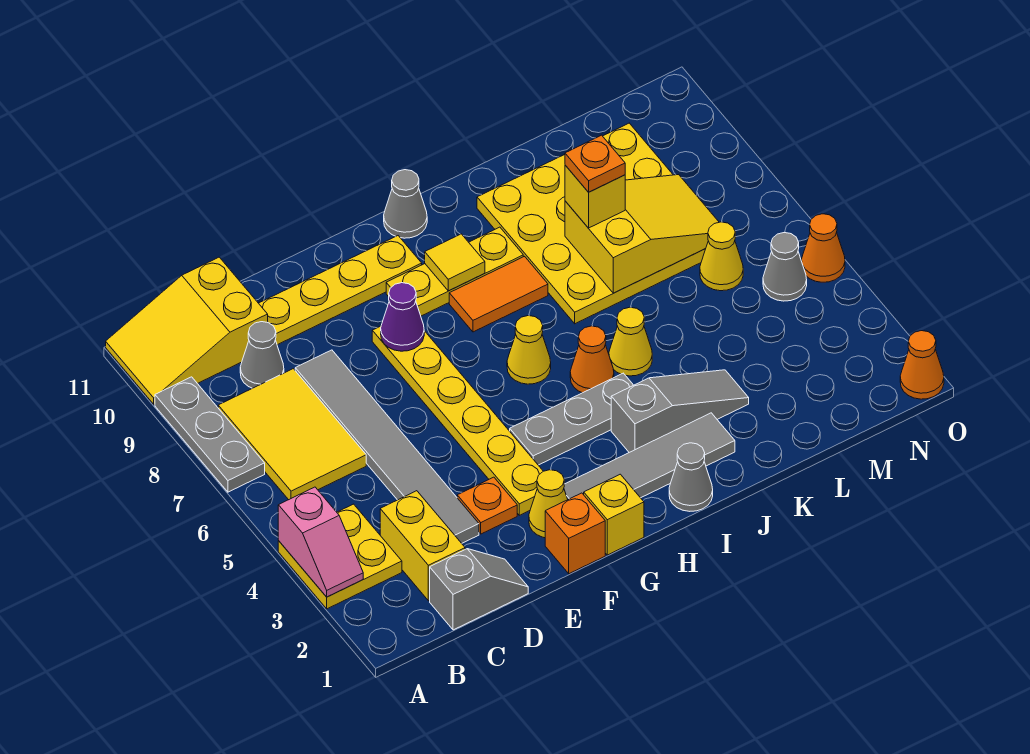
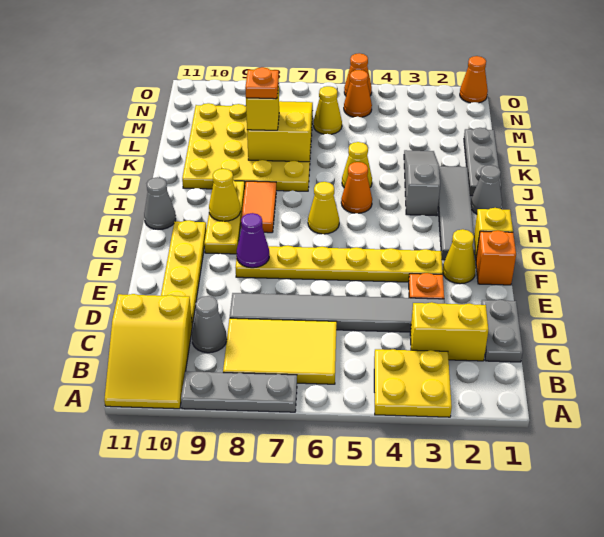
pink 1x2 slope [278,487,363,597] -> none
grey 1x2 slope [430,549,528,630] -> grey 1x2 plate [481,300,523,362]
grey 1x3 plate [510,373,633,465] -> grey 1x3 plate moved to [464,128,501,196]
yellow 1x1 tile [425,234,485,291] -> yellow 1x1 cone [209,169,241,221]
grey 1x1 cone [763,233,807,301] -> orange 1x1 cone [344,70,372,117]

